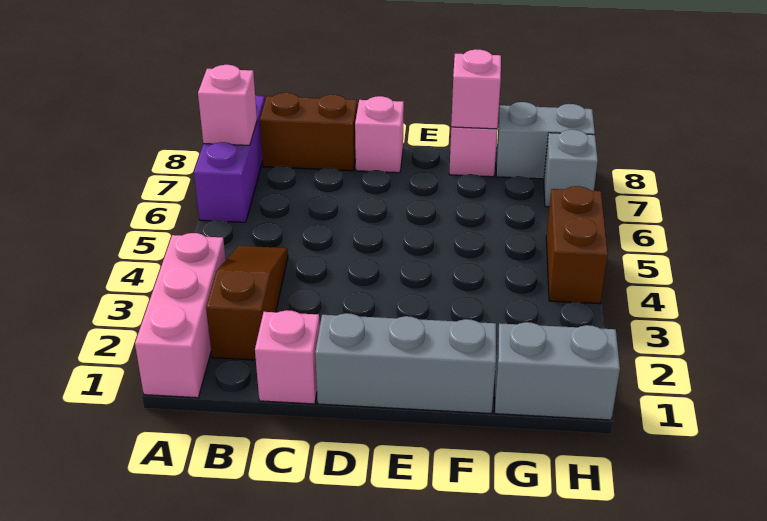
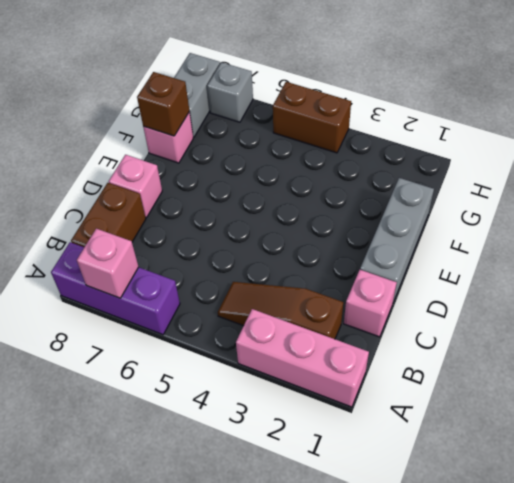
pink 1x1 brick [451,49,501,129] -> brown 1x1 brick [137,72,189,136]
grey 1x2 brick [495,322,620,420] -> none

